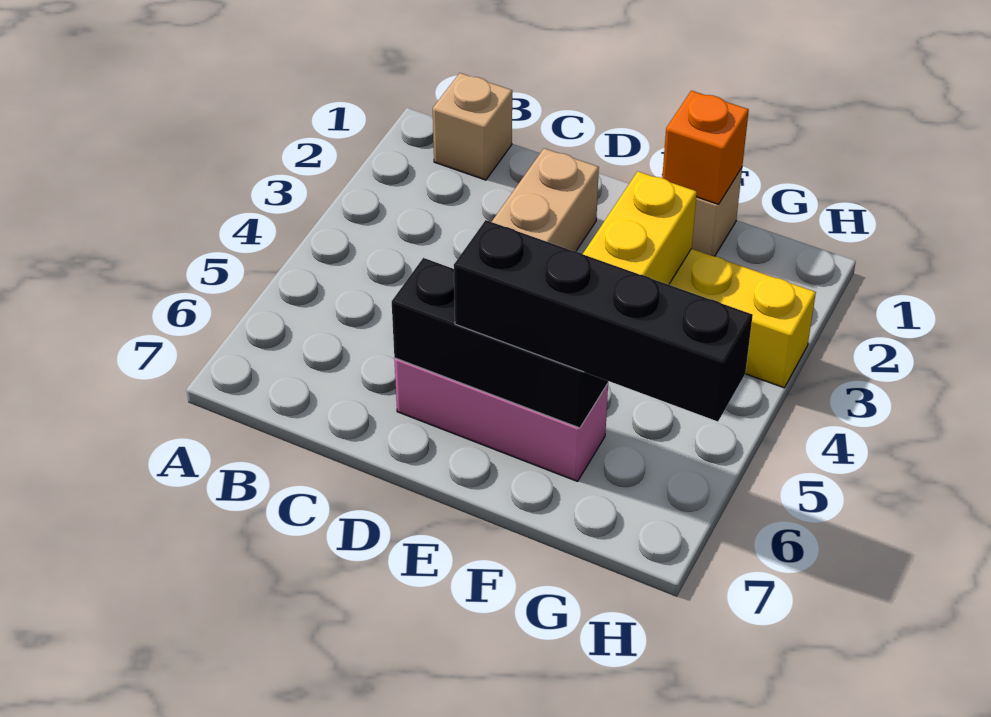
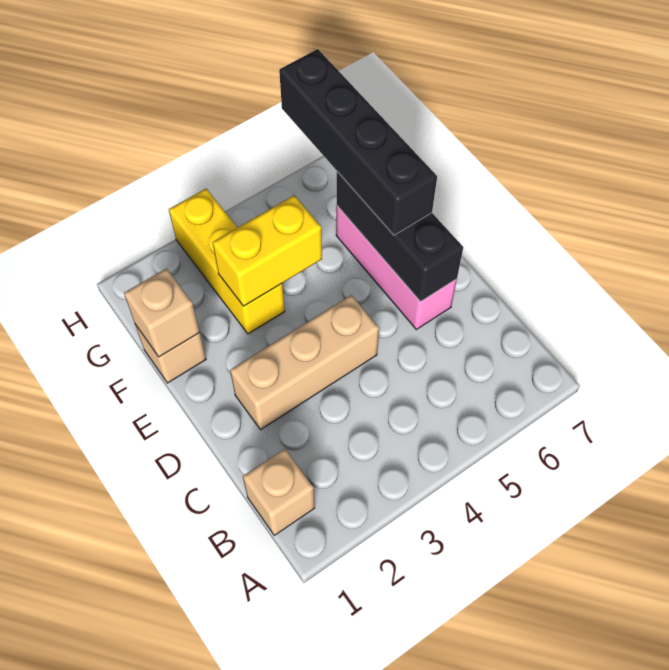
orange 1x1 brick [662,91,749,204] -> tan 1x1 brick [124,269,200,357]

